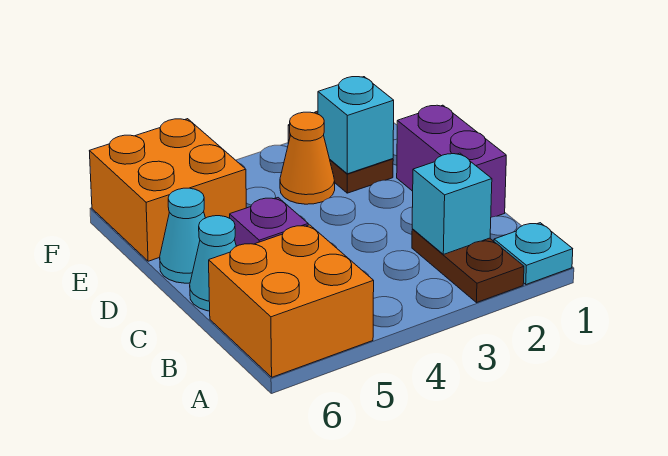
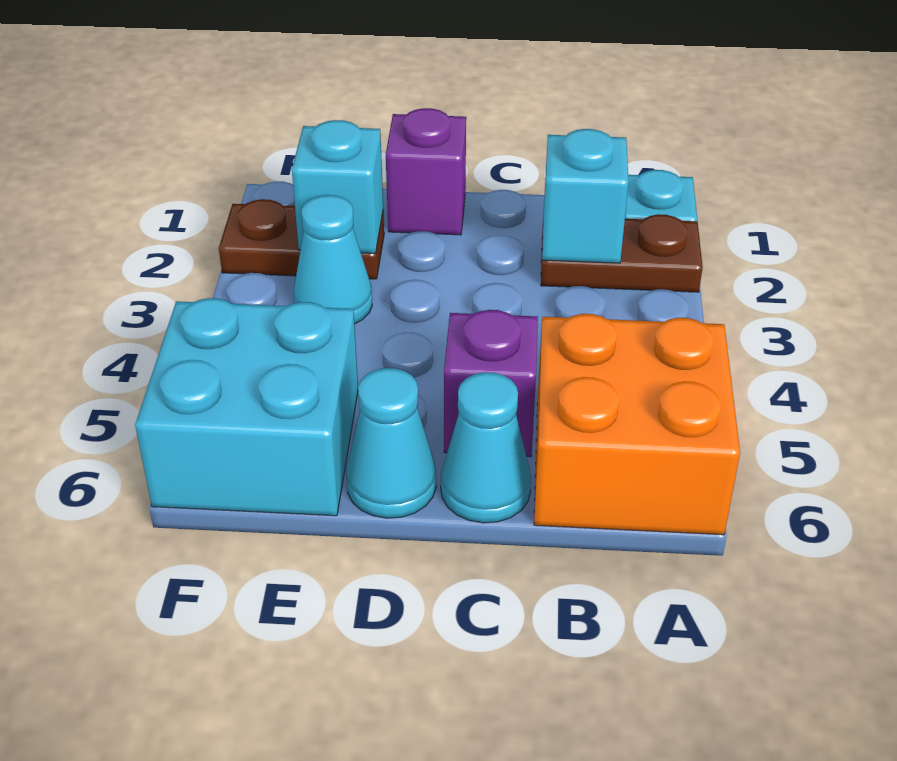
purple 1x2 brick [397,105,506,217] -> purple 1x1 brick [386,108,466,235]
orange 1x1 cone [280,112,335,204] -> cyan 1x1 cone [294,195,372,324]
orange 2x2 brick [90,119,246,261] -> cyan 2x2 brick [135,298,358,516]

